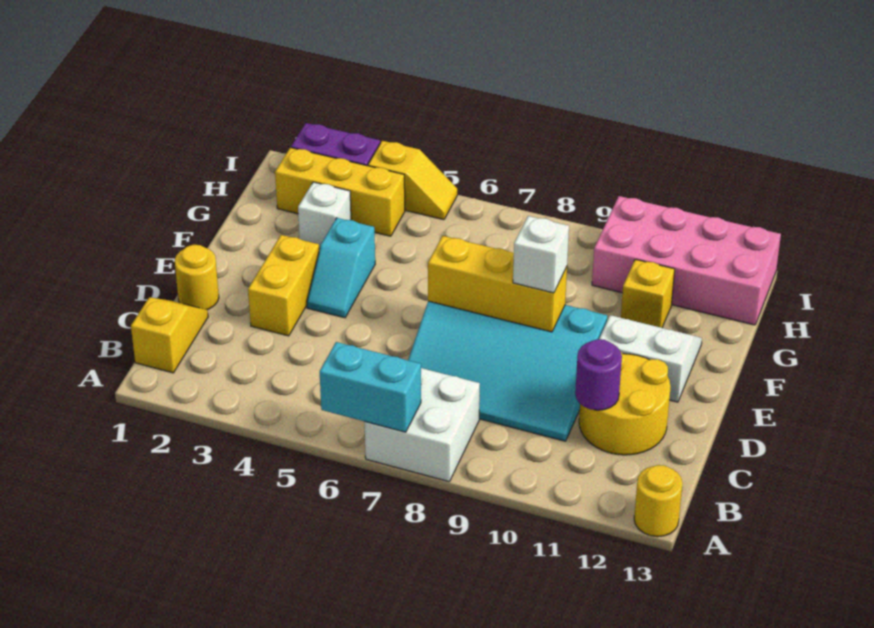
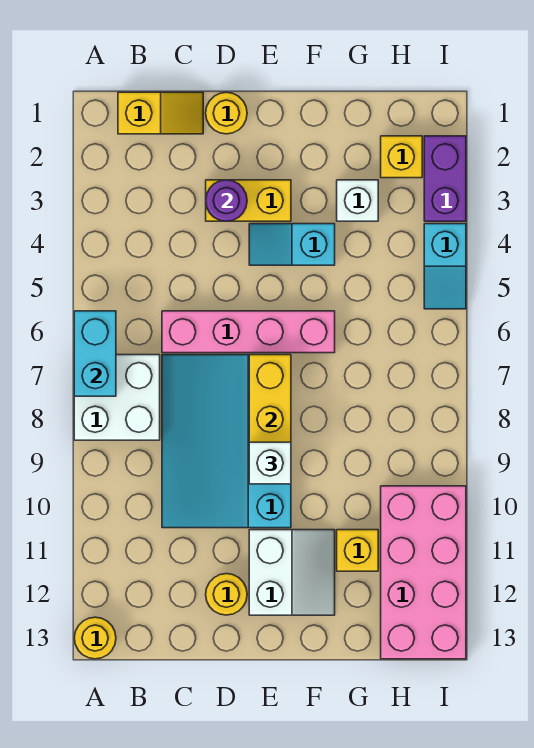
none -> pink 1x4 brick [162,311,335,353]
yellow 2x2 round brick [579,352,671,455] -> yellow 1x1 round brick [206,574,247,615]
purple 1x1 round brick [575,339,622,410] -> purple 1x1 round brick moved to [206,180,247,221]
yellow 1x3 brick [275,148,405,236] -> yellow 1x1 brick [381,136,422,178]
yellow 1x2 slope [368,141,457,220] -> cyan 1x2 slope [424,224,466,309]

